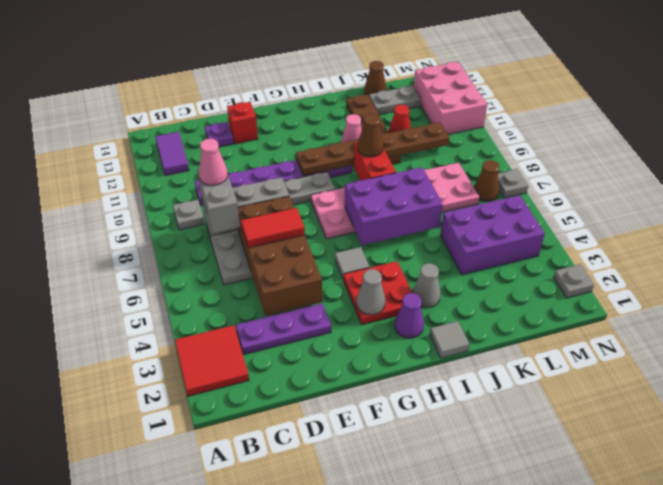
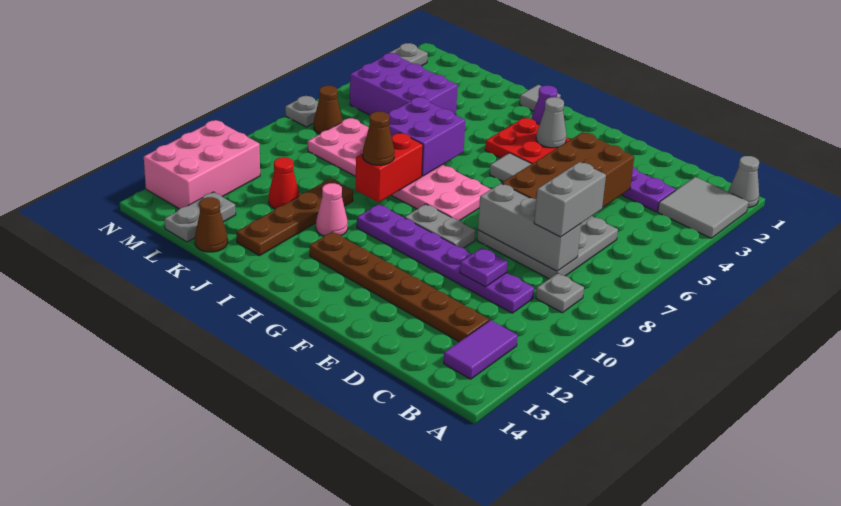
red 2x2 tile [175,325,249,396] -> grey 2x2 tile [658,177,748,238]
pink 1x1 cone [199,139,228,185] -> none
red 1x2 tile [241,208,305,248] -> none
purple 1x1 plate [205,122,234,147] -> purple 1x1 plate moved to [460,248,508,287]
red 1x1 brick [227,102,258,144] -> none
brown 1x6 plate [296,123,449,176] -> brown 1x6 plate moved to [310,232,489,342]
purple 2x3 brick [345,167,443,245] -> purple 2x2 brick [388,97,466,176]
grey 1x1 cone [413,263,441,308] -> grey 1x1 cone moved to [728,156,759,208]
grey 1x2 plate [369,86,421,115] -> grey 1x2 plate turned to [165,192,236,242]

